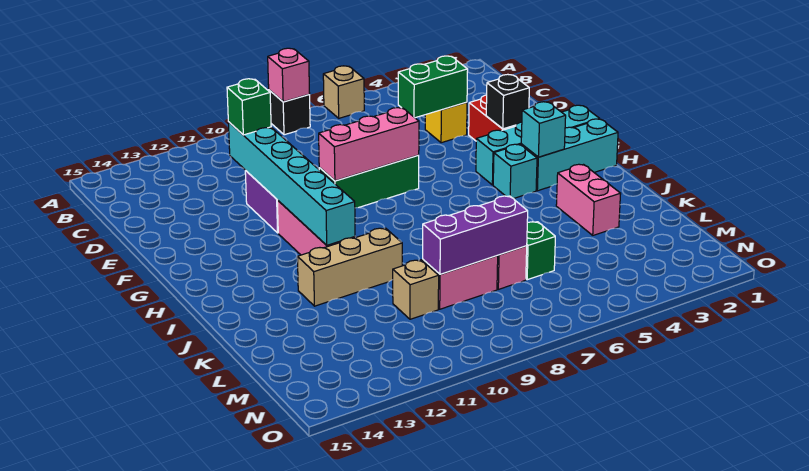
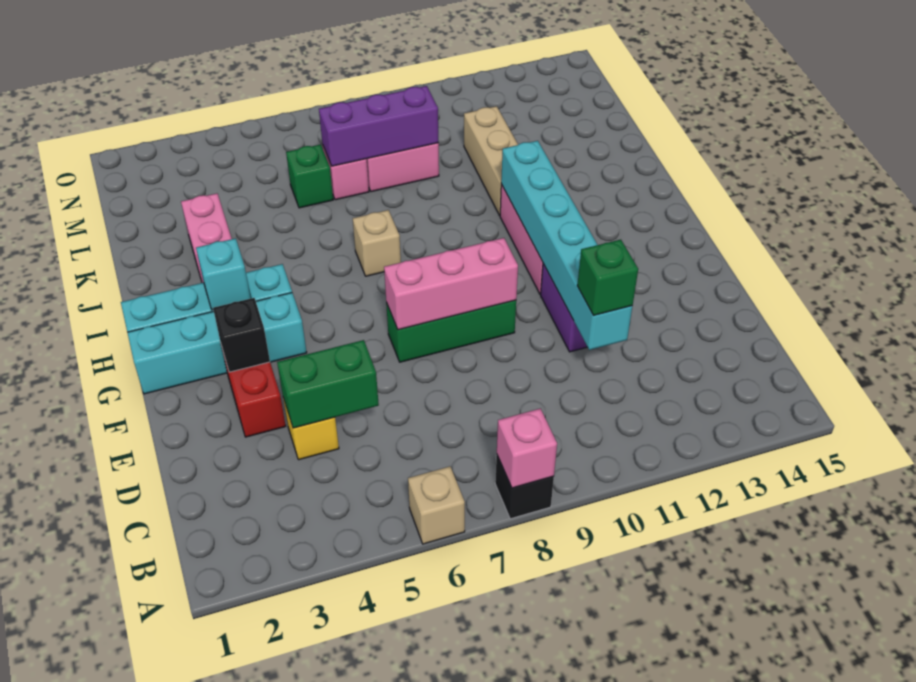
tan 1x3 brick [297,228,402,306] -> tan 1x3 brick turned to [464,106,518,215]
tan 1x1 brick [393,260,439,319] -> tan 1x1 brick moved to [353,210,401,276]

